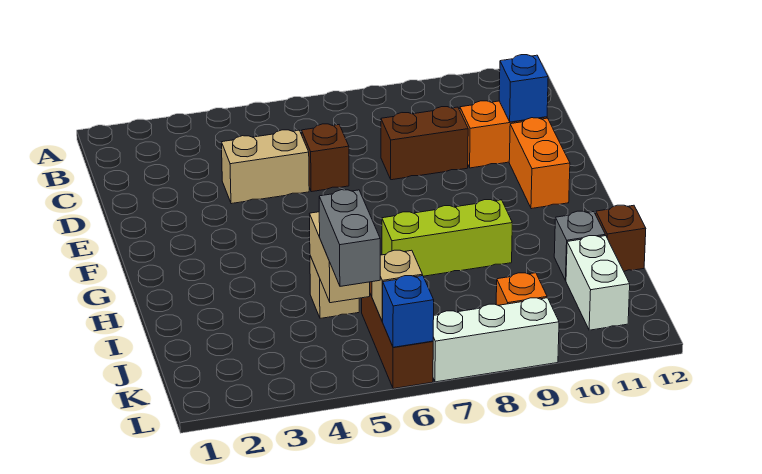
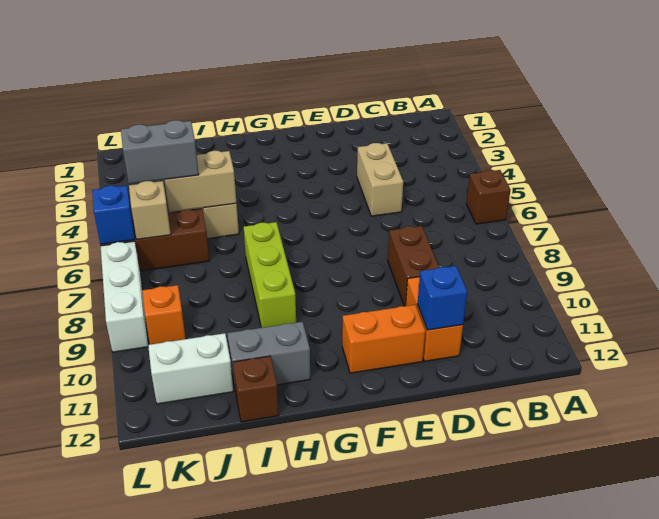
brown 1x1 brick [302,124,349,192] -> brown 1x1 brick moved to [466,170,511,224]
grey 1x1 brick [554,211,605,280] -> grey 1x2 brick [227,322,310,387]

